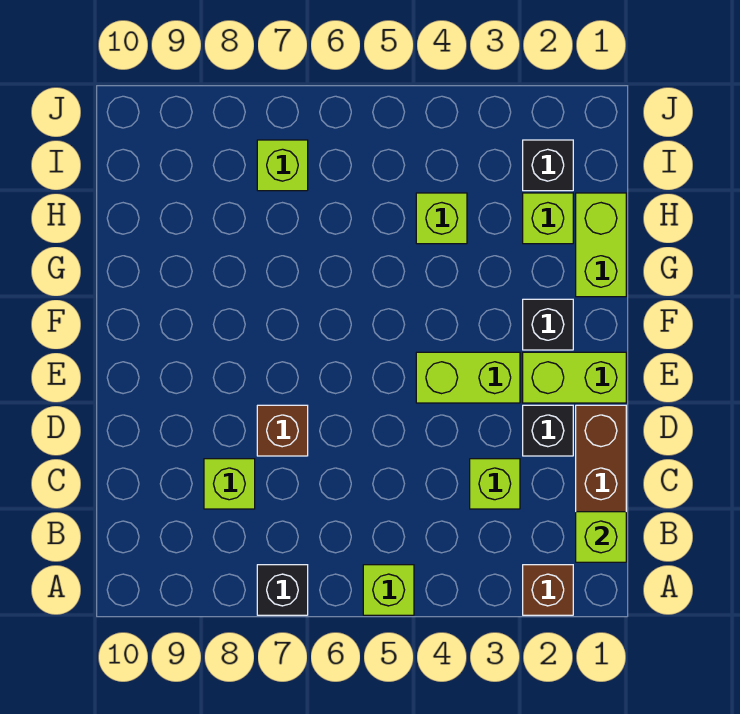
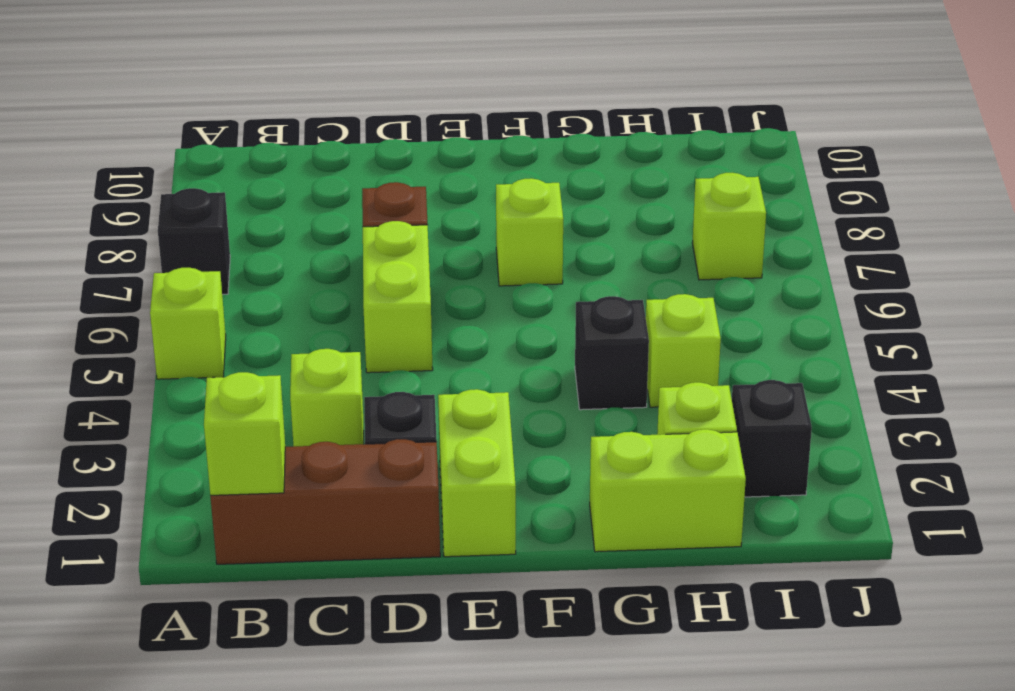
brown 1x1 brick [523,565,573,615] -> none
lime 1x1 brick [204,459,255,509] -> lime 1x1 brick moved to [496,178,563,286]
lime 1x2 brick [416,352,520,403] -> lime 1x2 brick moved to [363,221,433,373]
black 1x1 brick [523,299,573,350] -> black 1x1 brick moved to [575,296,649,410]

